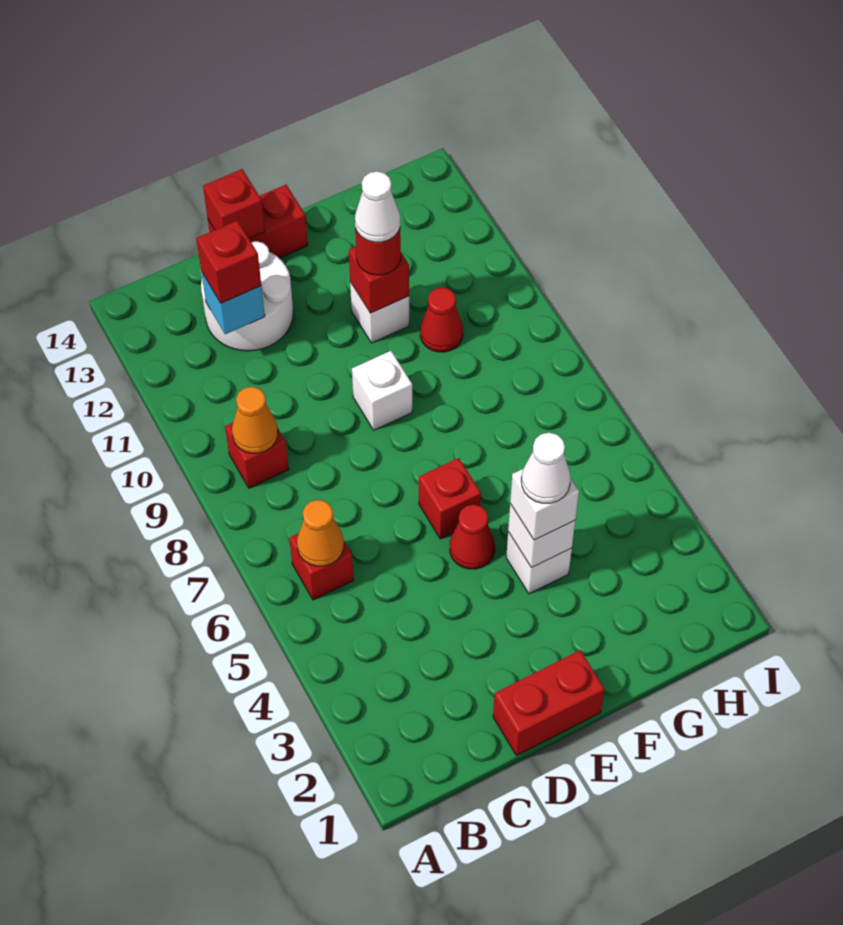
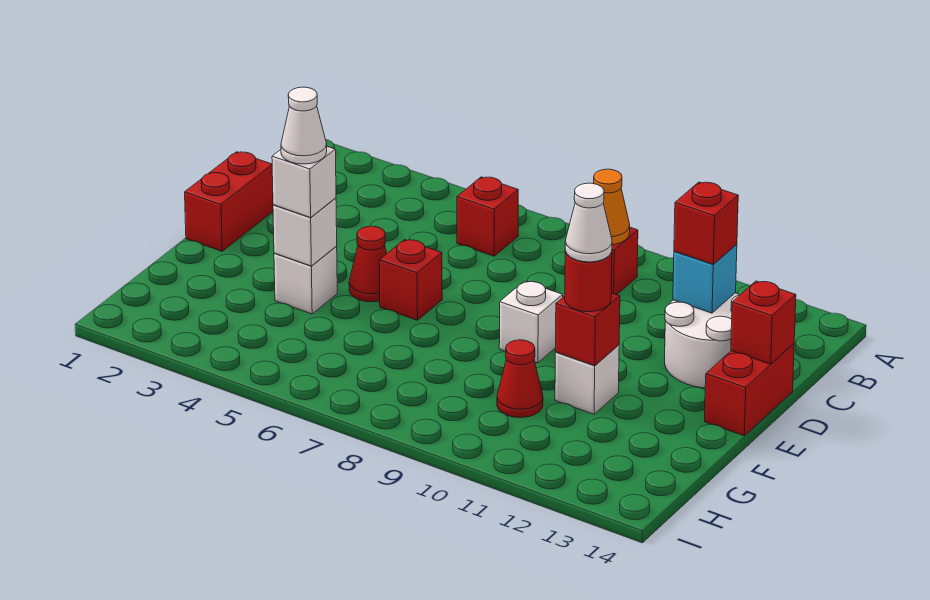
orange 1x1 cone [297,500,344,566] -> none

